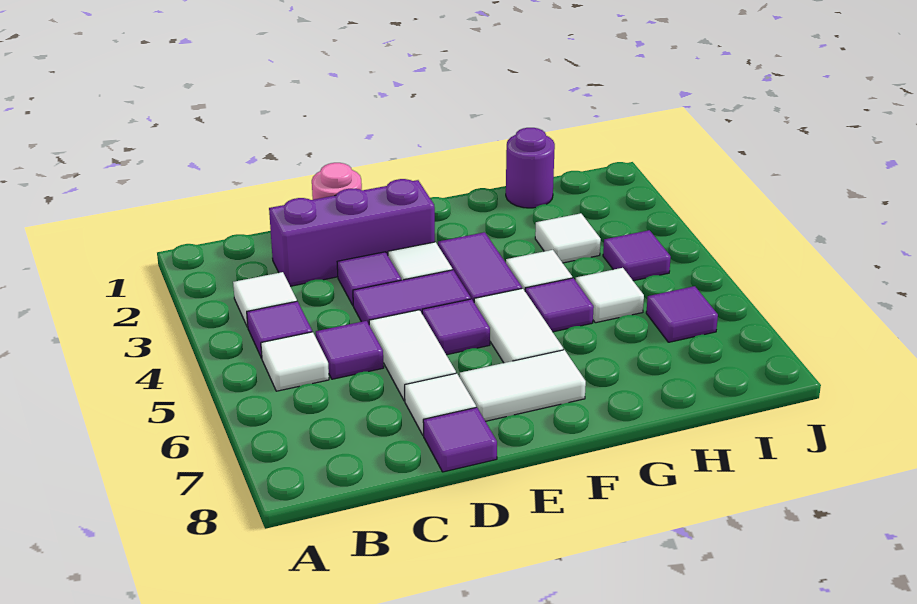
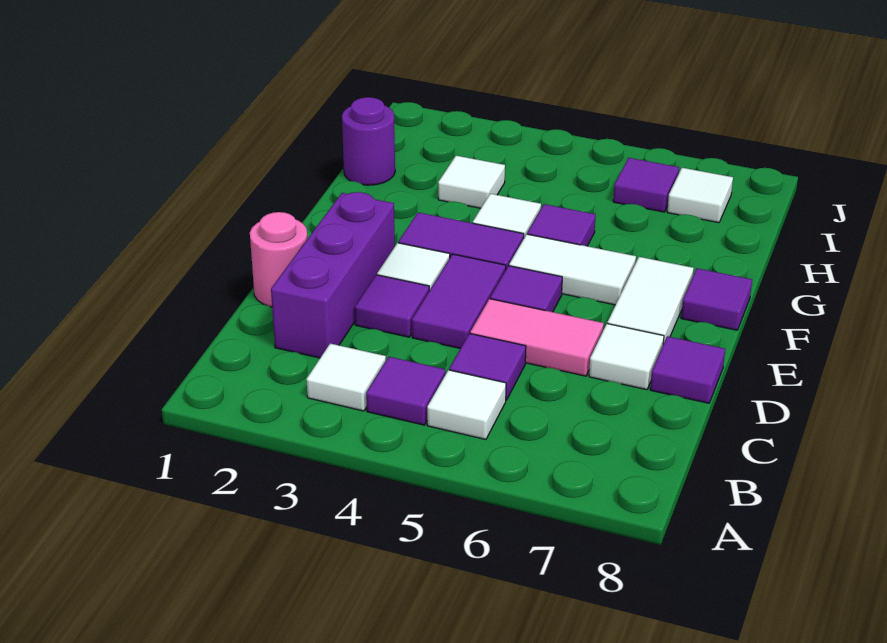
white 1x2 tile [369,310,456,401] -> pink 1x2 tile [470,299,604,376]
white 1x1 tile [576,268,644,323] -> white 1x1 tile moved to [667,168,733,223]
purple 1x1 tile [603,230,671,281] -> purple 1x1 tile moved to [681,268,752,330]

